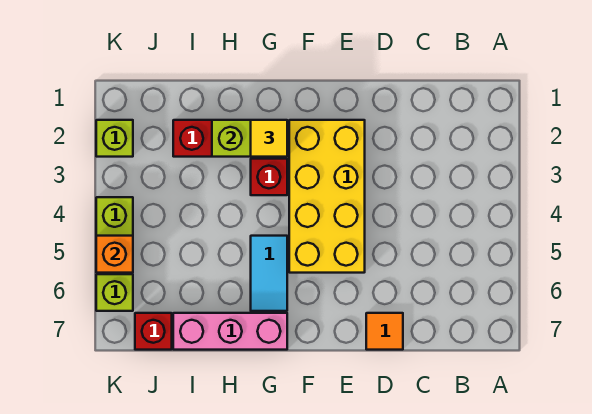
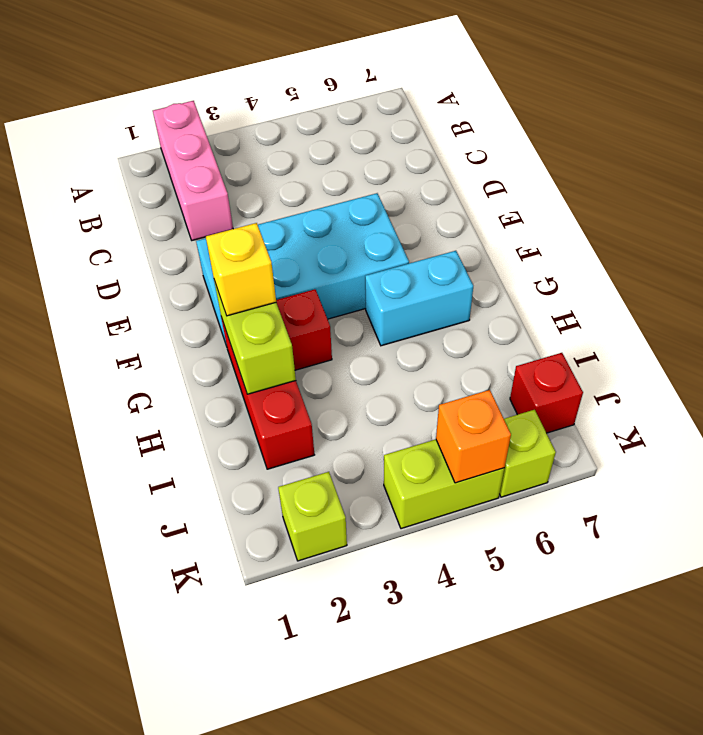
orange 1x1 tile [366,313,403,350] -> none
yellow 2x4 brick [289,120,365,273] -> cyan 2x4 brick [196,193,409,346]
yellow 1x1 tile [251,120,287,157] -> yellow 1x1 brick [206,223,276,316]
cyan 1x2 tile [251,236,287,311] -> cyan 1x2 brick [365,251,473,346]
pink 1x3 brick [173,313,287,350] -> pink 1x3 brick moved to [153,101,233,240]

